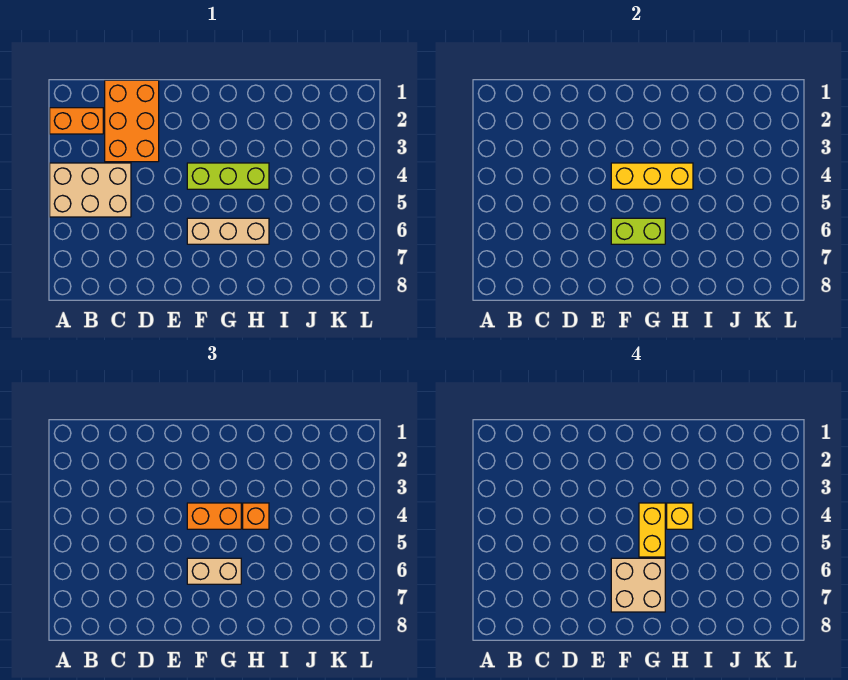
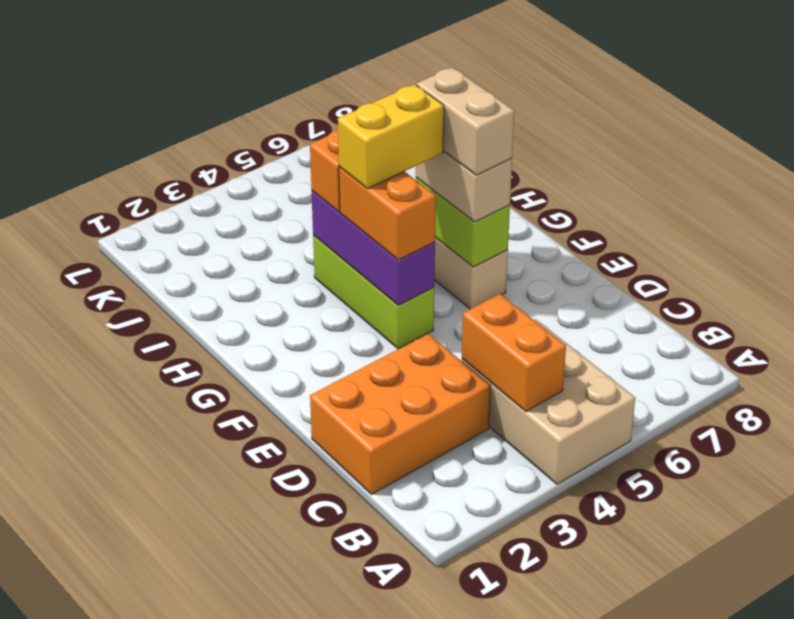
orange 1x2 brick [50,108,103,134] -> orange 1x2 brick moved to [462,294,566,411]
yellow 1x3 brick [611,163,693,189] -> purple 1x3 brick [312,191,435,305]
tan 2x2 brick [611,558,665,612] -> tan 1x2 brick [416,67,514,175]
yellow 1x1 brick [667,503,693,529] -> none

